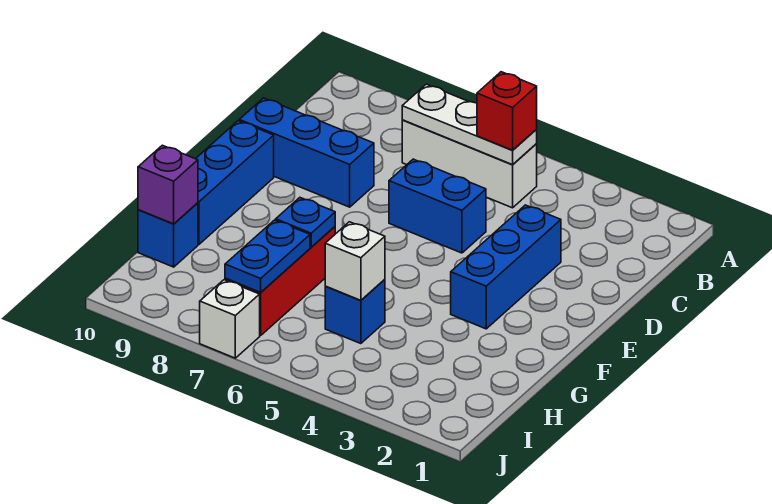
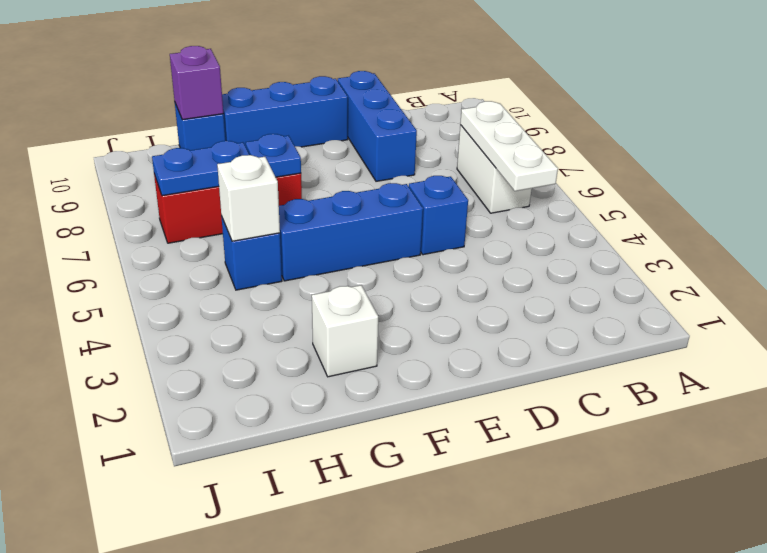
white 1x3 brick [402,120,537,208] -> white 1x2 brick [457,125,532,213]
red 1x1 brick [477,72,537,150] -> none
blue 1x3 brick [451,205,561,329] -> blue 1x3 brick moved to [279,183,423,281]
blue 1x2 brick [389,159,486,253] -> blue 1x1 brick [409,176,468,255]
white 1x1 brick [200,280,260,358] -> white 1x1 brick moved to [312,285,378,377]

